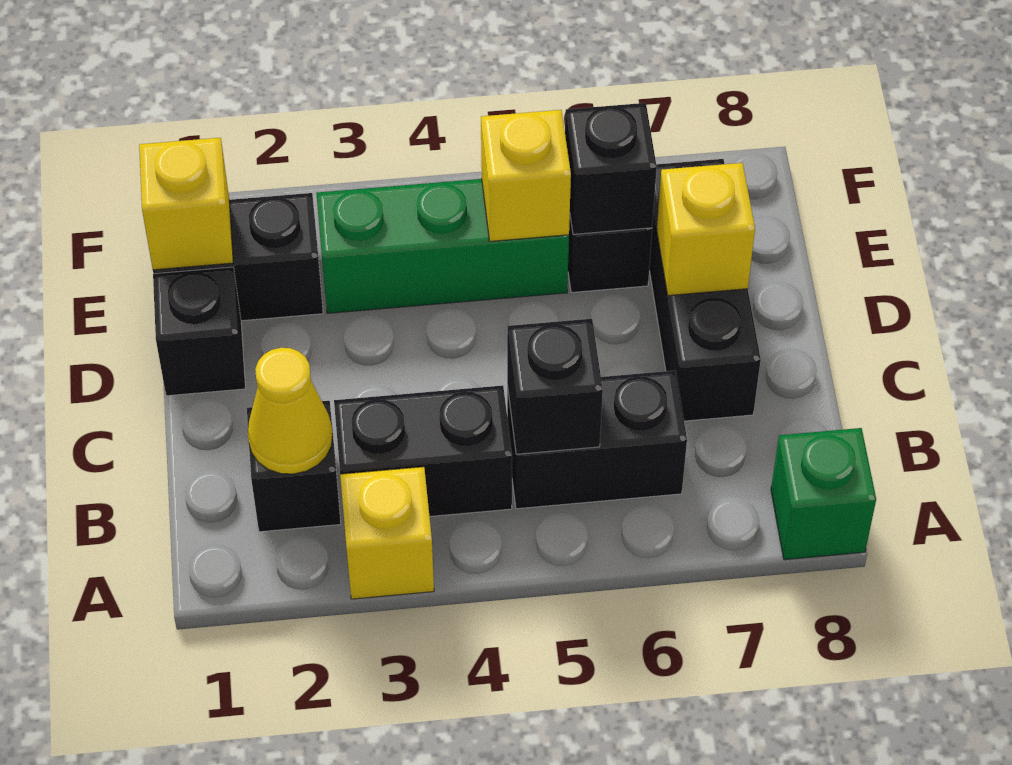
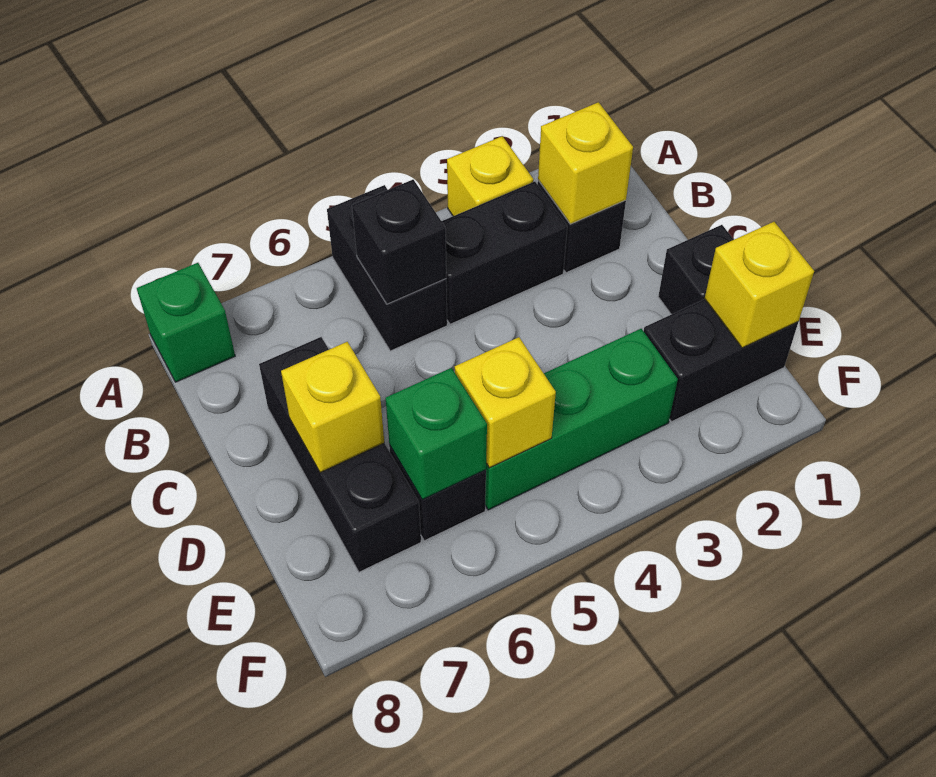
yellow 1x1 cone [248,348,333,474] -> yellow 1x1 brick [538,102,633,224]
black 1x2 brick [507,370,687,509] -> black 1x2 brick turned to [327,185,447,351]
black 1x1 brick [565,103,657,234] -> green 1x1 brick [386,368,487,500]

